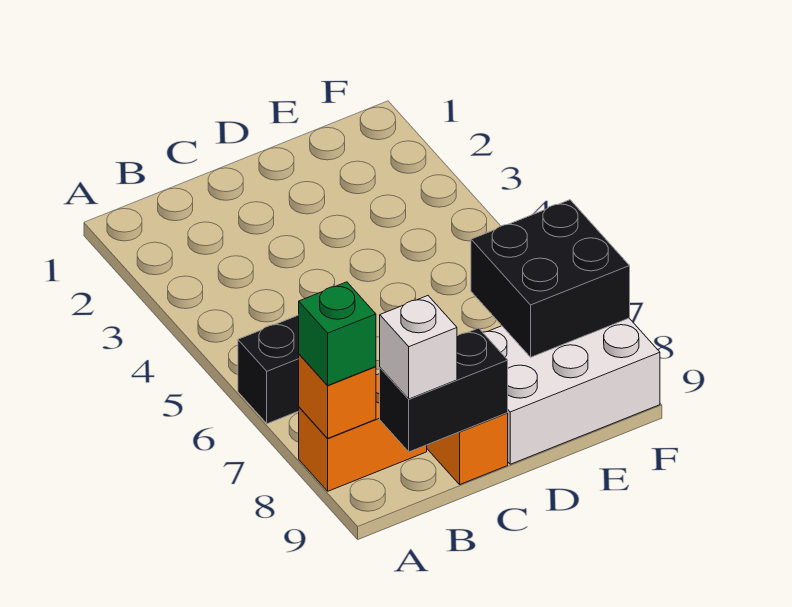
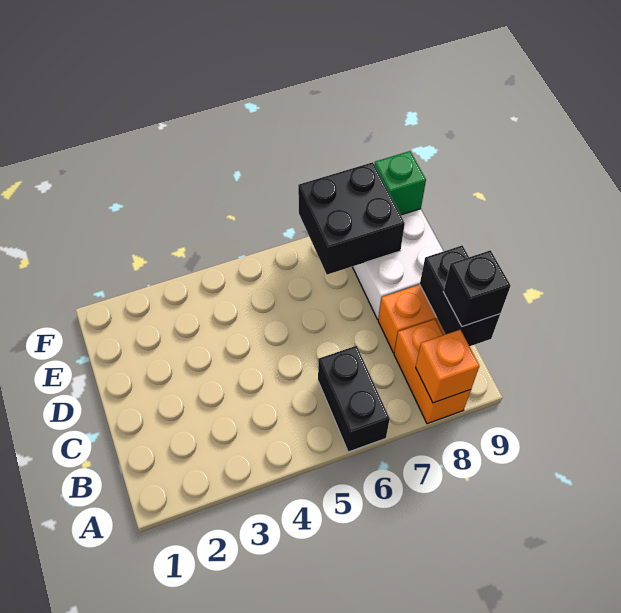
green 1x1 brick [299,282,376,385] -> green 1x1 brick moved to [374,151,426,215]
white 1x1 brick [380,296,457,399] -> black 1x1 brick [444,250,511,327]

